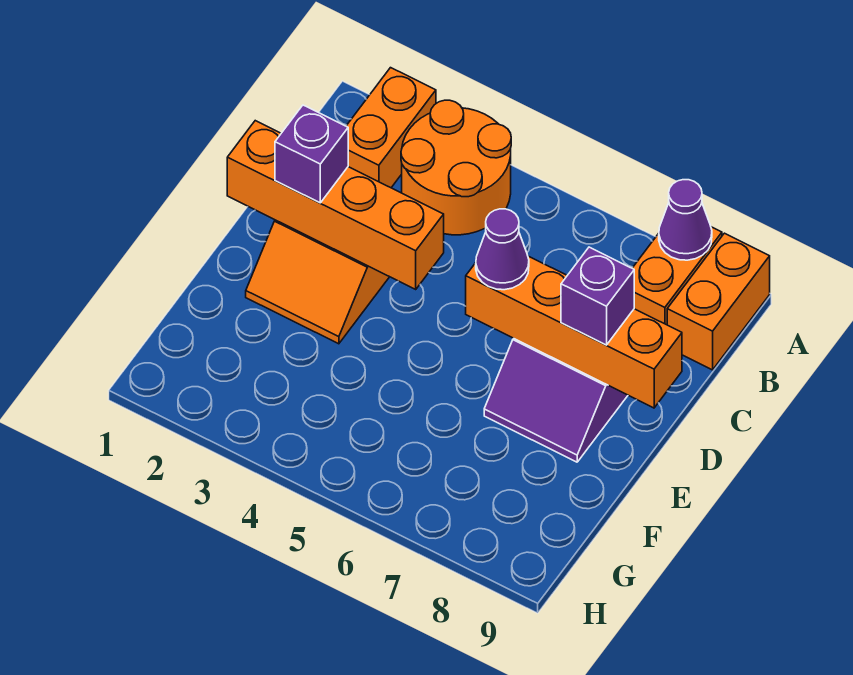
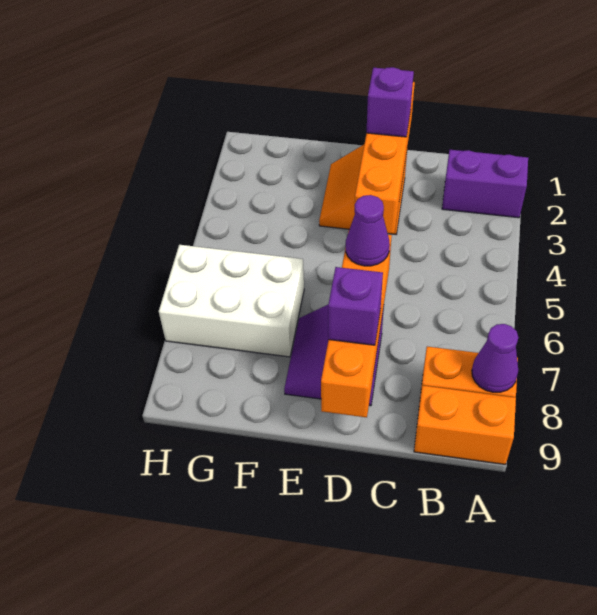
orange 1x2 brick [346,68,436,188] -> purple 1x2 brick [442,150,528,218]
orange 2x2 round brick [401,100,511,235] -> none
none -> white 2x3 brick [159,245,304,357]

